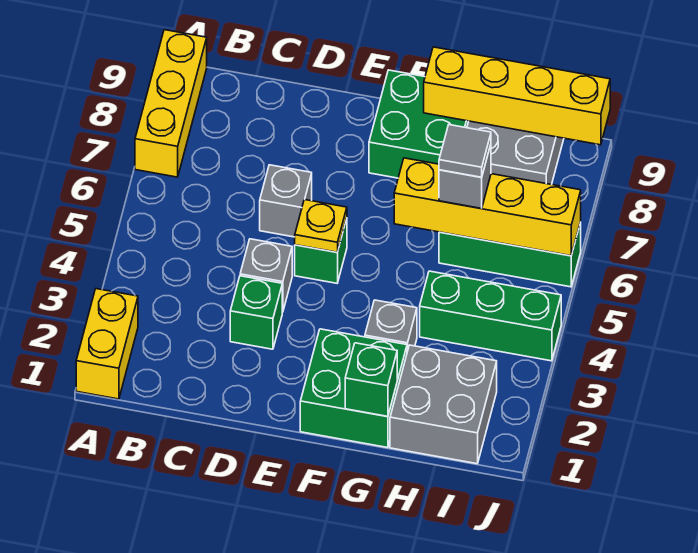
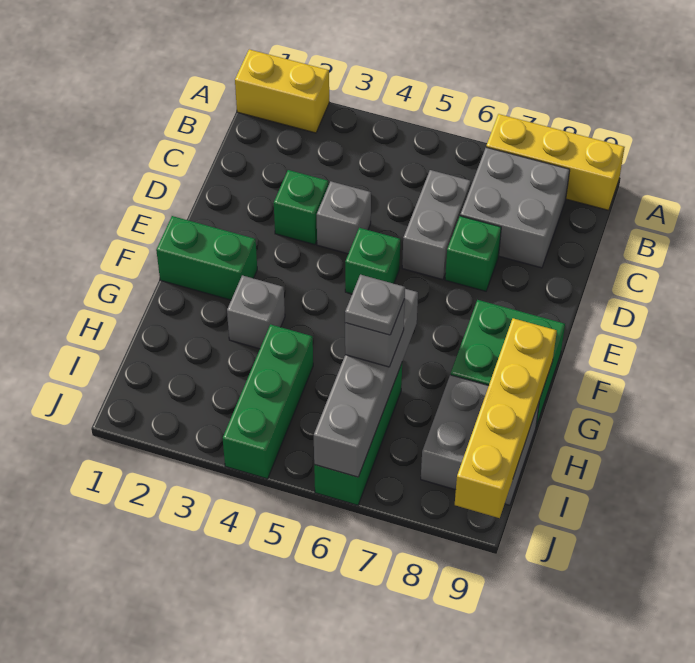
grey 1x1 brick [260,165,312,237] -> grey 1x2 brick [402,170,471,280]
yellow 1x1 plate [295,199,347,252] -> none
green 2x2 brick [300,329,407,448] -> green 1x2 brick [156,216,257,300]
green 1x1 brick [345,343,397,417] -> green 1x1 brick moved to [445,216,501,291]
yellow 1x4 brick [394,158,581,256] -> grey 1x4 brick [314,289,418,477]
grey 2x2 brick [390,345,497,464] -> grey 2x2 brick moved to [460,147,570,268]
grey 1x1 tile [439,125,491,177] -> grey 1x1 plate [345,275,405,335]

